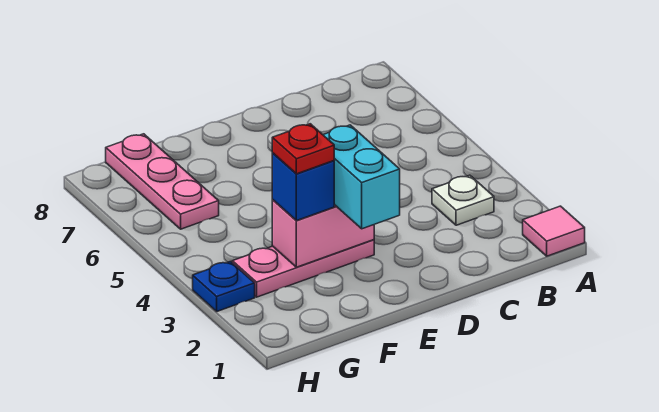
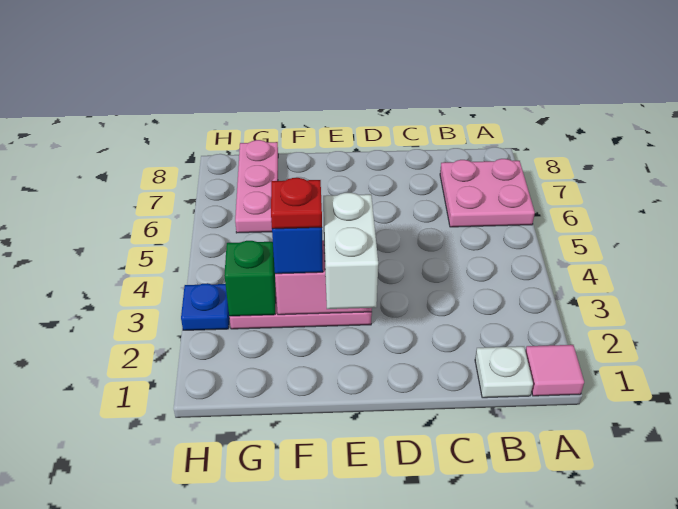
none -> pink 2x2 plate [440,159,535,227]
white 1x1 plate [432,175,494,225] -> white 1x1 plate moved to [475,346,533,398]
cyan 1x2 brick [323,125,400,229] -> white 1x2 brick [323,193,378,309]
none -> green 1x1 brick [224,241,276,316]

